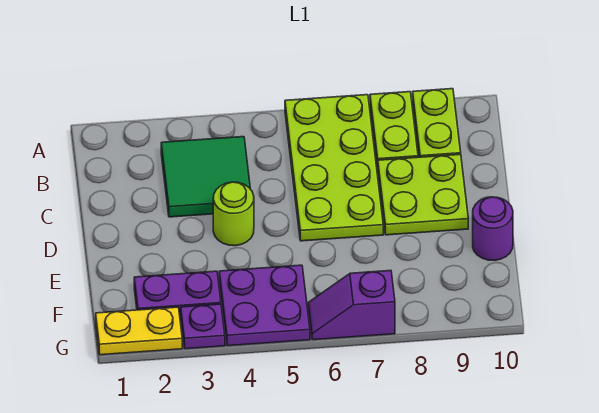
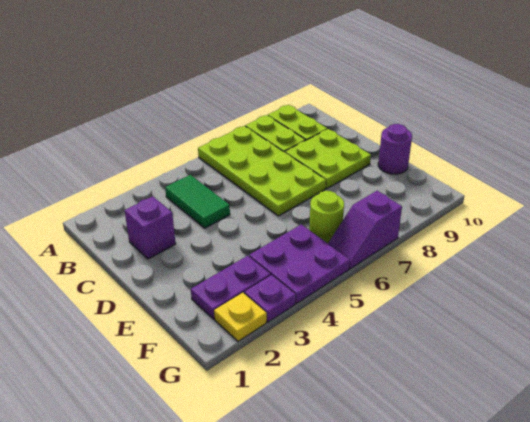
green 2x2 tile [161,137,250,217] -> green 1x2 tile [165,175,230,228]
none -> purple 1x1 brick [125,196,176,259]
lime 1x1 round brick [213,182,254,246] -> lime 1x1 round brick moved to [309,191,344,243]
yellow 1x2 plate [96,307,182,355] -> yellow 1x1 plate [214,293,267,341]

